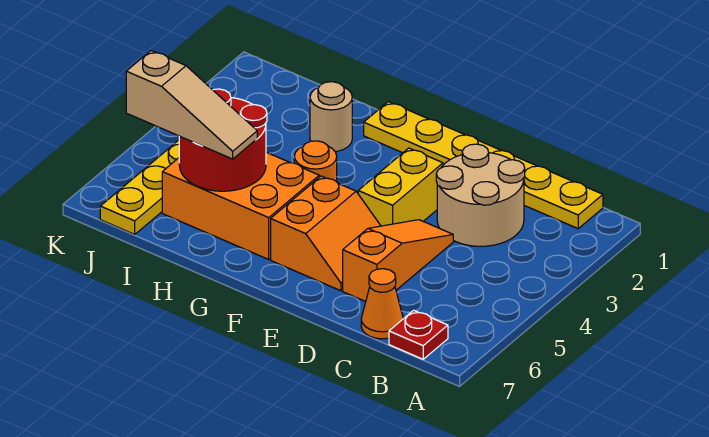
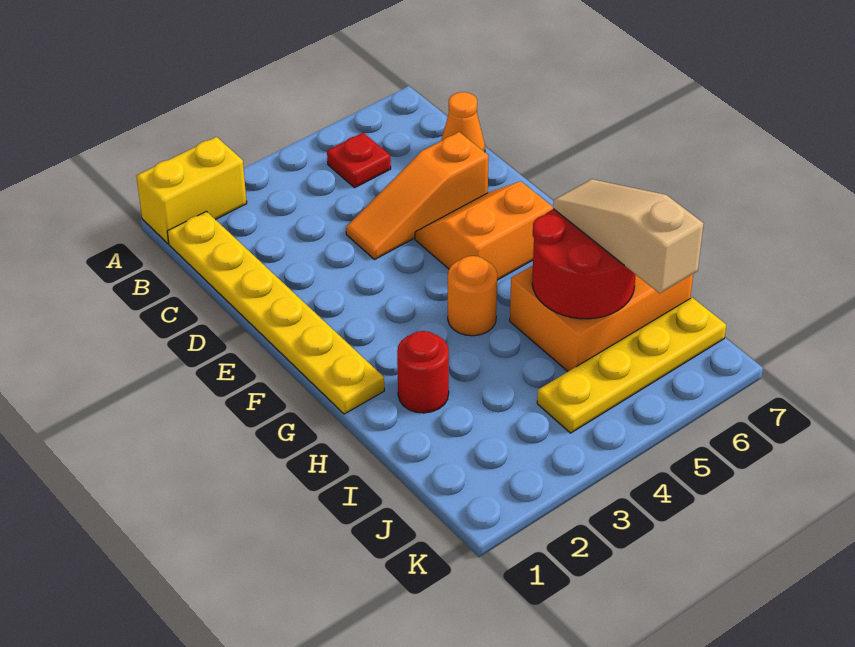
red 1x1 plate [389,310,448,359] -> red 1x1 plate moved to [327,133,391,188]
tan 2x2 round brick [436,144,525,246] -> none
yellow 1x2 brick [358,148,443,226] -> yellow 1x2 brick moved to [136,137,247,243]
orange 2x3 brick [162,152,319,259] -> orange 2x3 brick turned to [510,266,693,371]
tan 1x1 round brick [310,82,352,152] -> red 1x1 round brick [397,331,449,413]

